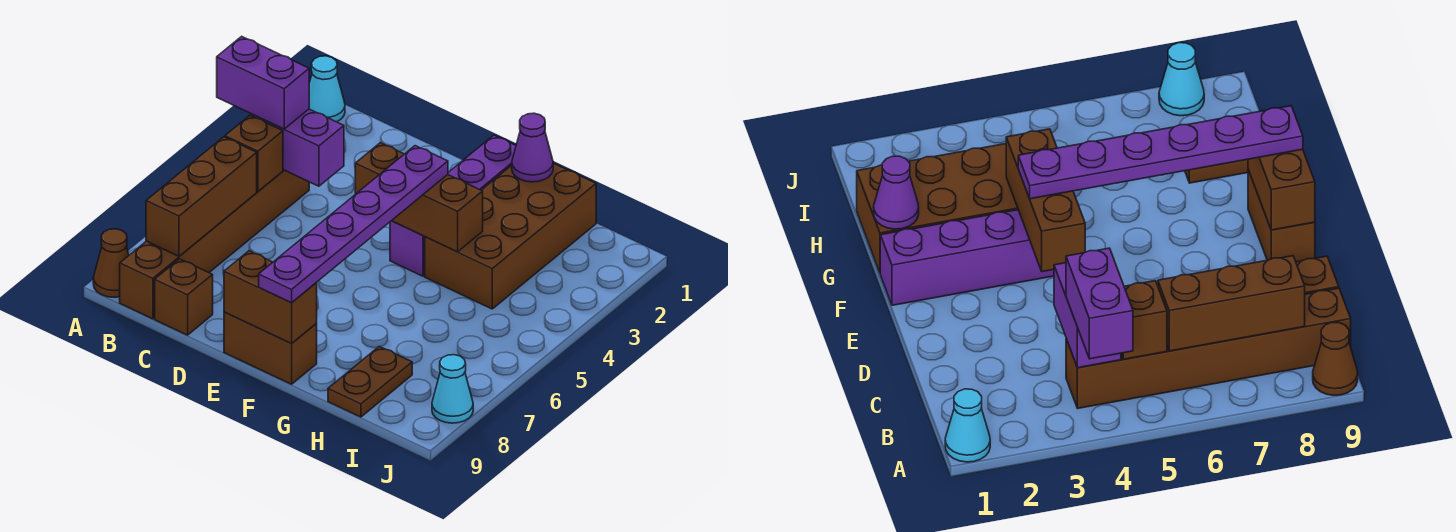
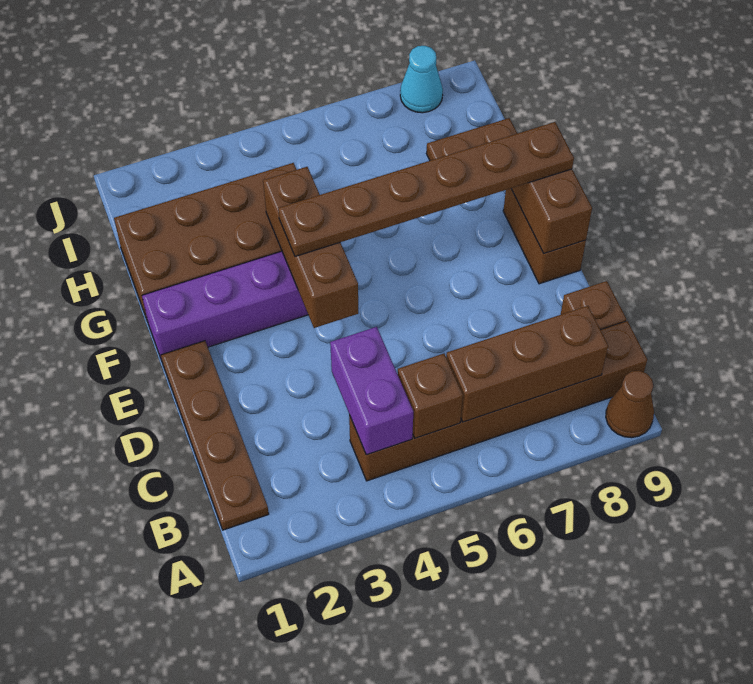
cyan 1x1 cone [309,56,345,122] -> none
purple 1x2 brick [217,36,309,129] -> none
none -> brown 1x4 plate [161,341,269,530]
purple 1x6 plate [259,146,448,303] -> brown 1x6 plate [278,122,574,256]
purple 1x1 cone [512,113,553,182] -> none

